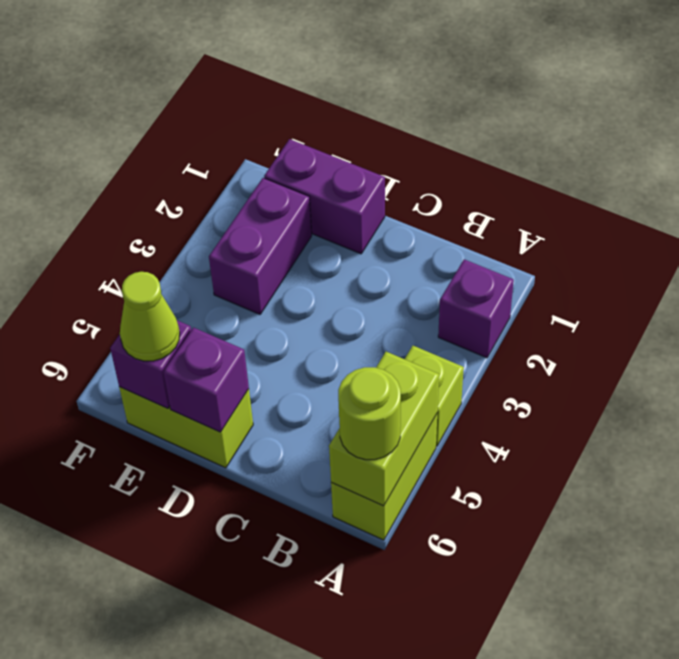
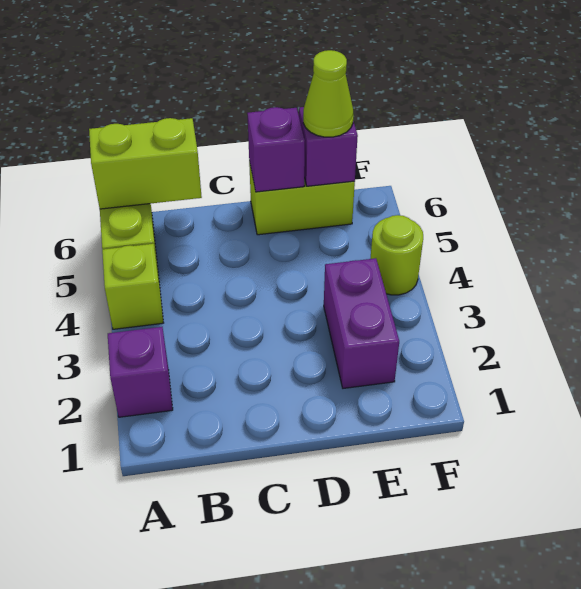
lime 1x2 brick [329,352,439,506] -> lime 1x2 brick turned to [89,118,202,209]
lime 1x1 round brick [338,367,401,460] -> lime 1x1 round brick moved to [370,215,423,295]
purple 1x2 brick [264,139,385,254] -> none

